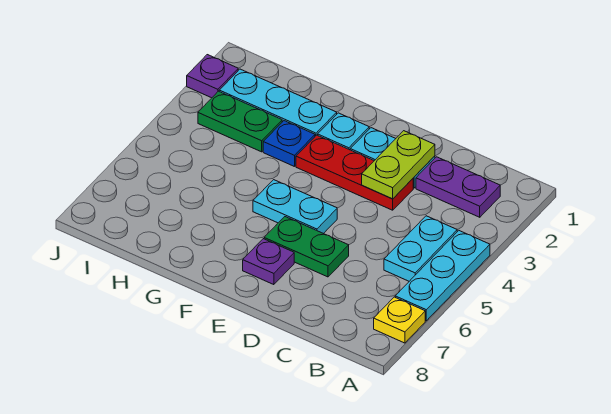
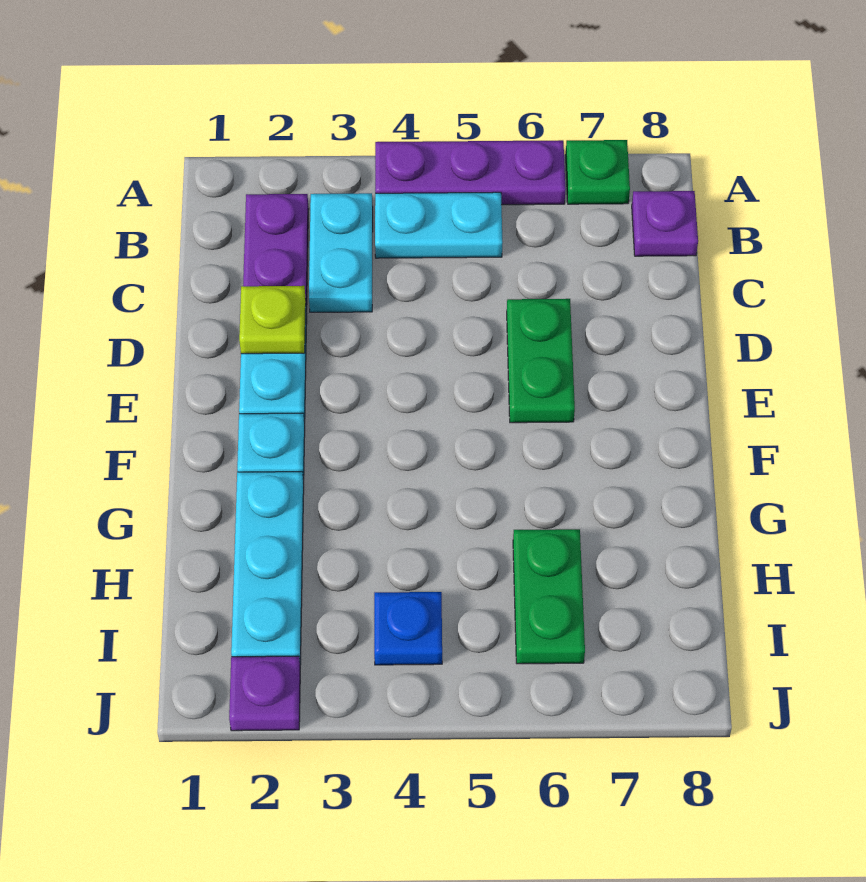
cyan 1x3 plate [395,231,490,321] -> purple 1x3 plate [375,140,566,205]
yellow 1x1 plate [374,297,425,343] -> green 1x1 plate [566,140,630,204]
lime 1x2 plate [362,131,435,199] -> lime 1x1 plate [239,286,306,354]
red 1x3 plate [296,135,413,210] -> none
cyan 1x2 plate [253,180,337,234] -> cyan 1x2 plate moved to [309,193,373,312]
purple 1x1 plate [243,239,294,285] -> purple 1x1 plate moved to [632,191,698,256]
blue 1x1 plate [263,121,315,167] -> blue 1x1 plate moved to [374,592,442,665]
green 1x2 plate [198,91,282,152] -> green 1x2 plate moved to [513,529,585,664]

